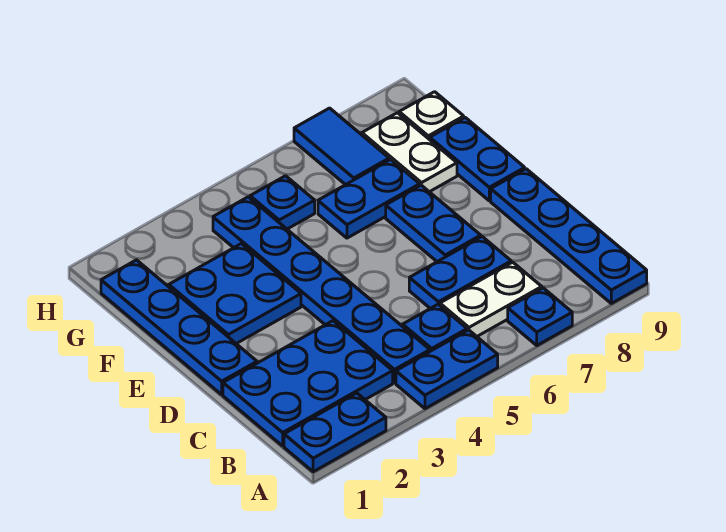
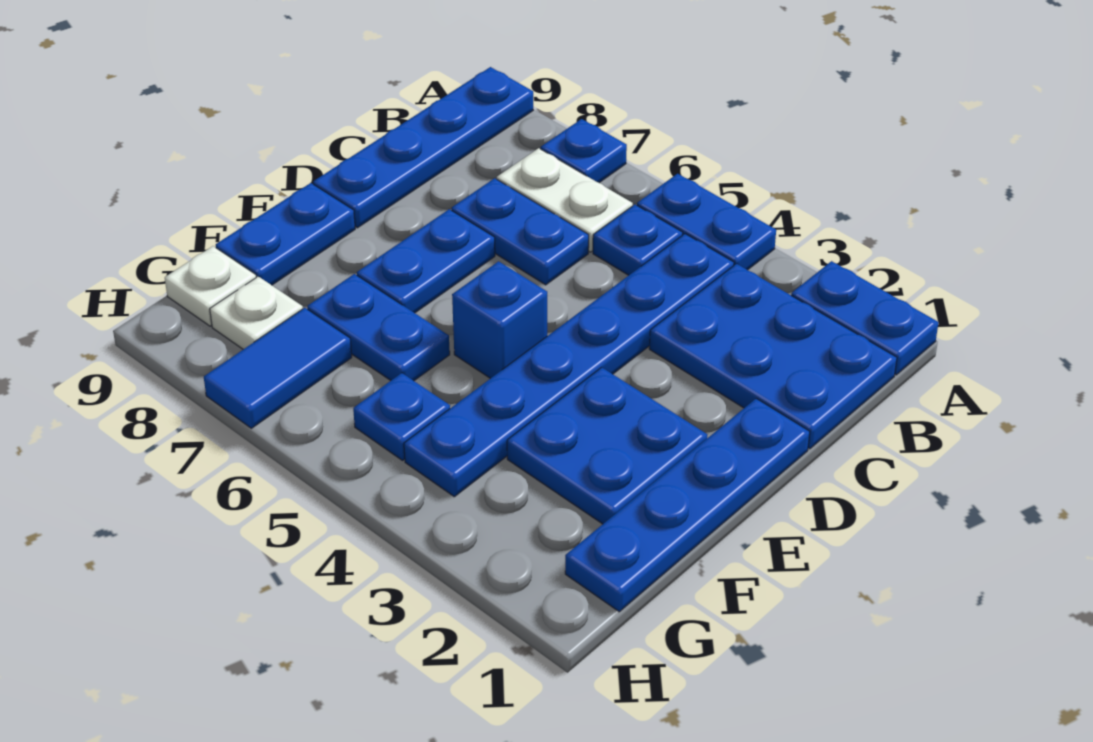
none -> blue 1x1 brick [452,261,547,378]
white 1x2 plate [362,113,457,192] -> white 1x1 plate [210,276,303,349]

